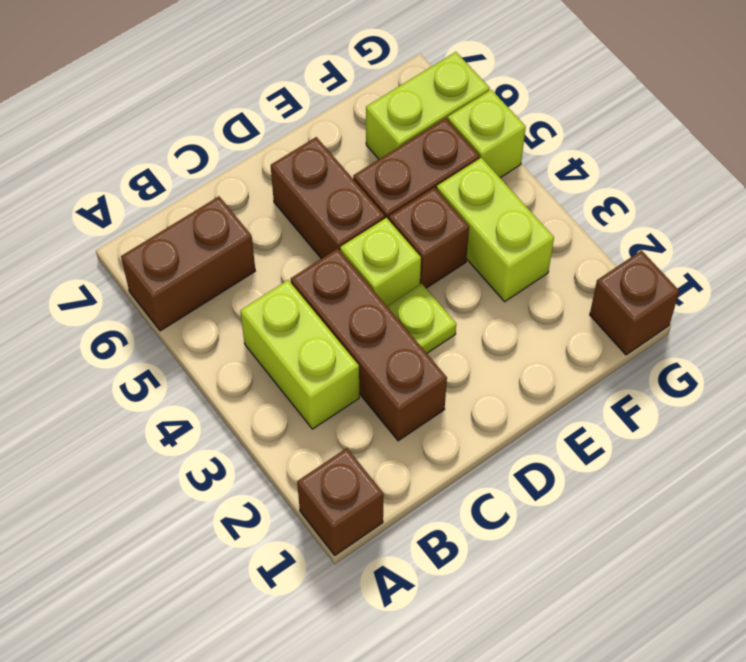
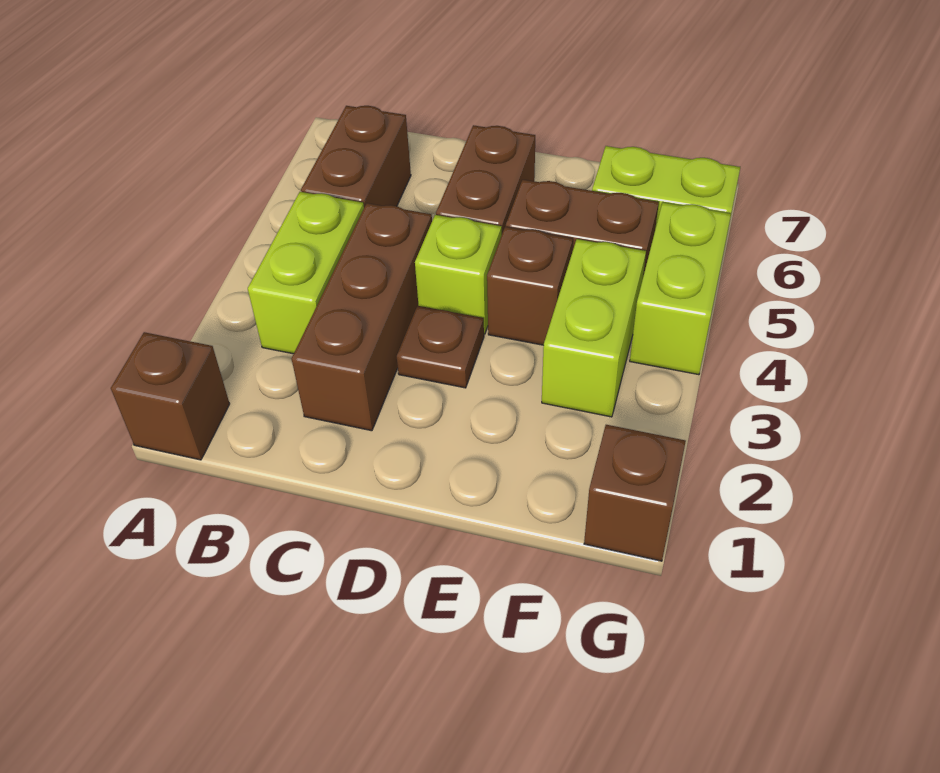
brown 1x2 brick [121,197,255,331] -> brown 1x2 brick turned to [301,106,411,207]
lime 1x1 plate [387,284,456,353] -> brown 1x1 plate [397,306,484,388]
lime 1x1 brick [447,90,526,178] -> lime 1x2 brick [630,202,731,375]

